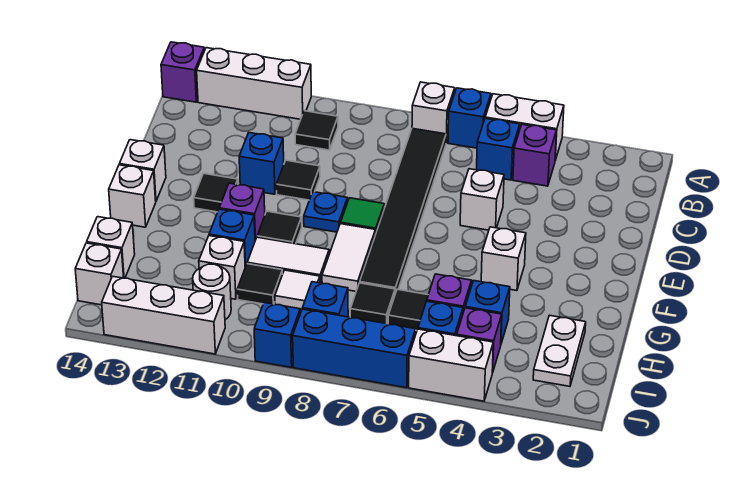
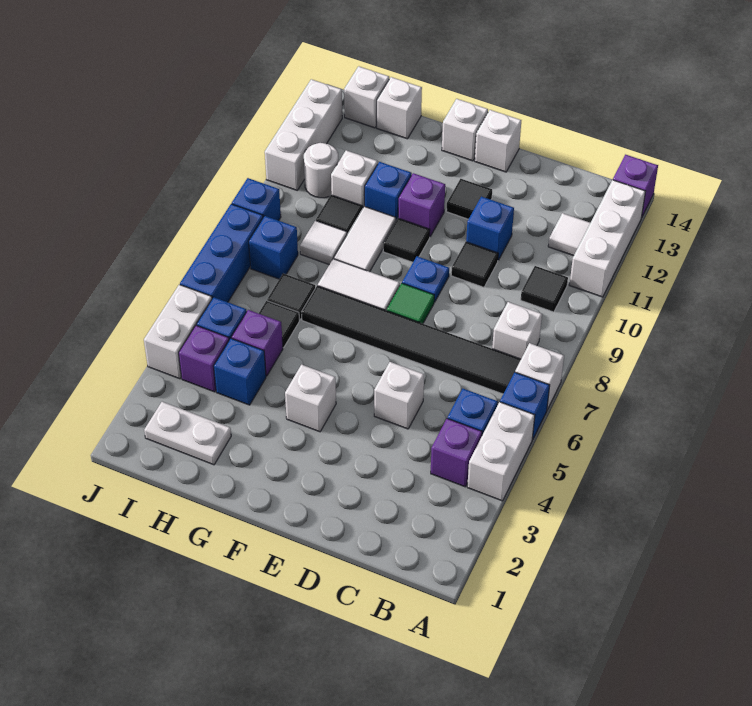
none -> white 1x1 brick [492,302,542,359]
none -> white 1x1 tile [548,213,590,256]

